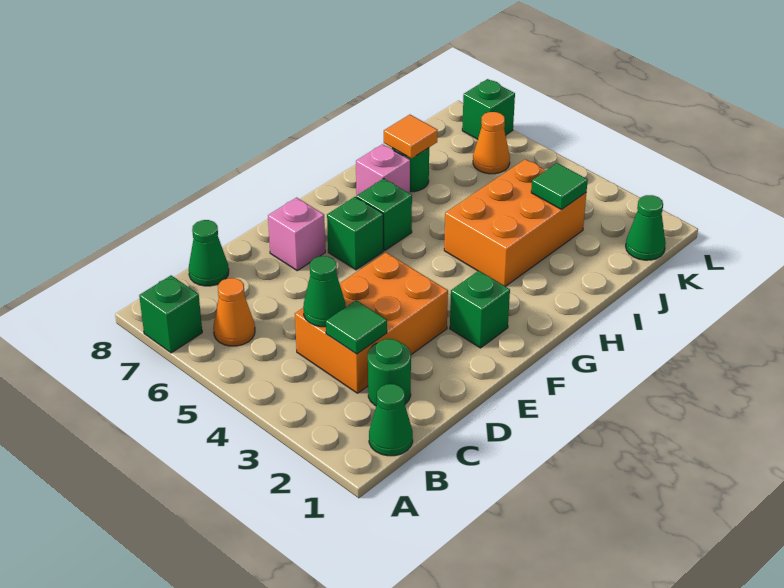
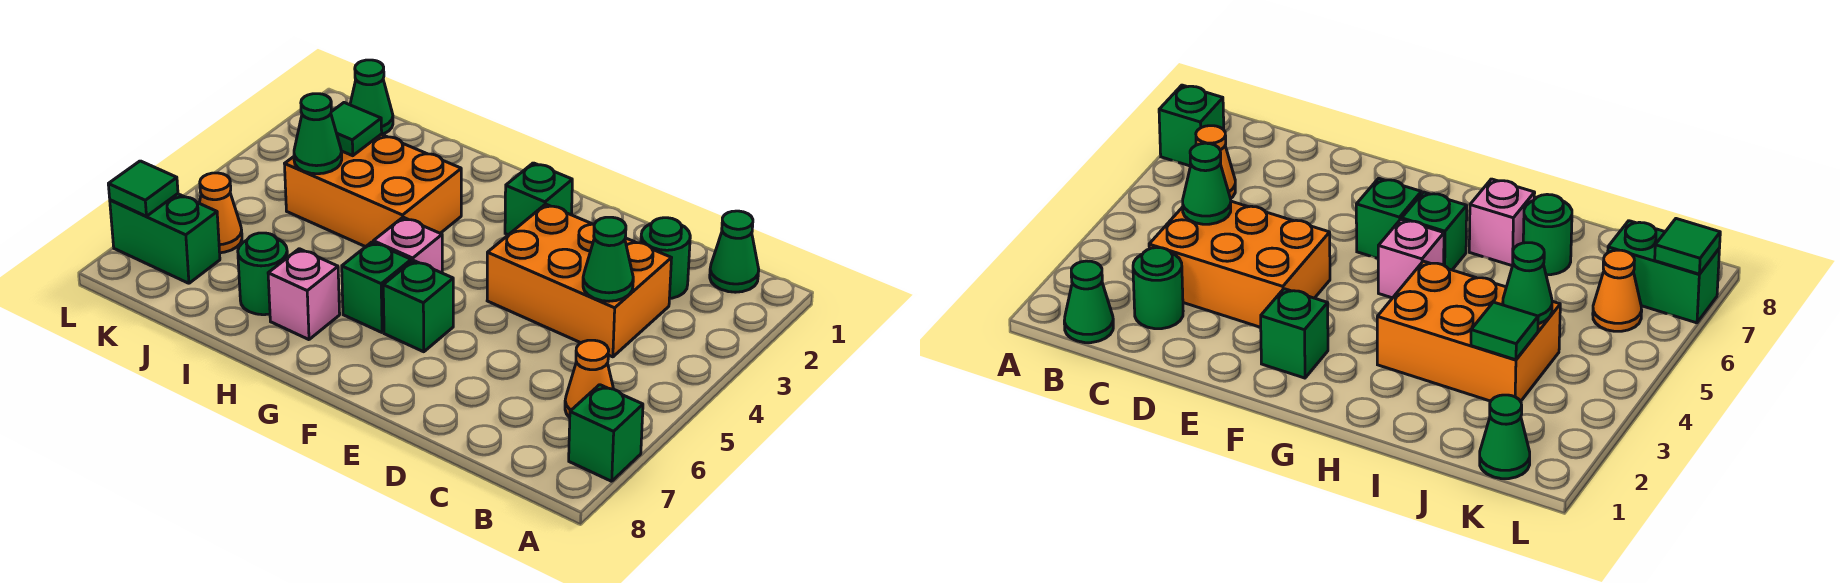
green 1x1 tile [326,300,387,354] -> green 1x1 tile moved to [108,161,178,216]
green 1x1 cone [189,220,229,286] -> green 1x1 cone moved to [294,94,342,174]
pink 1x1 brick [268,198,325,271] -> pink 1x1 brick moved to [373,217,442,273]
orange 1x1 tile [384,115,438,158] -> none
green 1x1 brick [462,79,515,139] -> green 1x2 brick [110,194,220,283]

